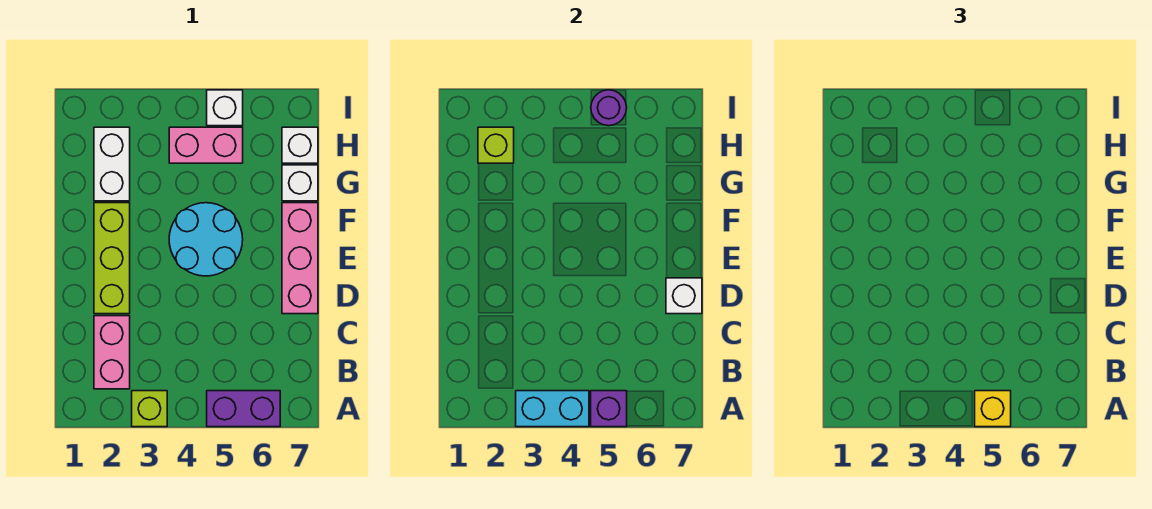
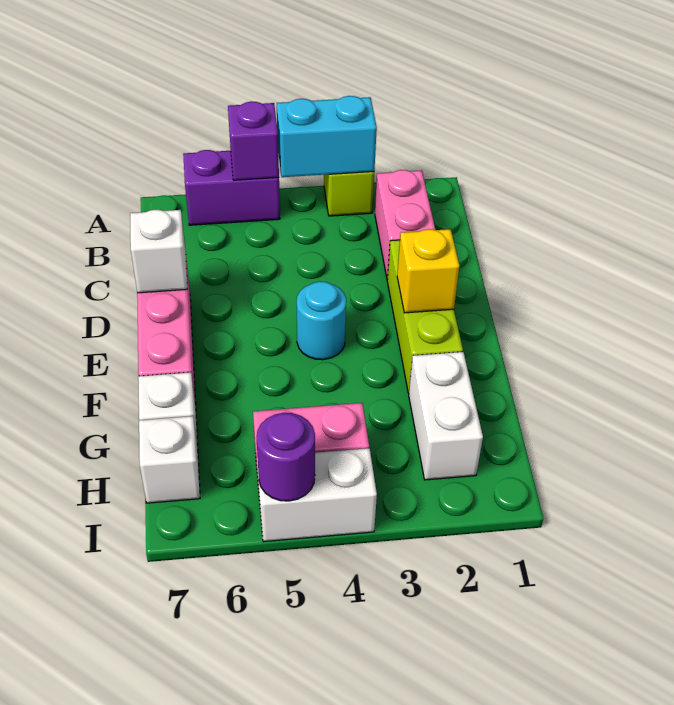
yellow 1x1 brick [975,391,1011,427] -> yellow 1x1 brick moved to [397,229,459,313]
cyan 2x2 round brick [169,203,243,276] -> cyan 1x1 round brick [297,281,346,360]
lime 1x1 brick [478,127,514,163] -> none
white 1x1 brick [207,90,243,126] -> white 1x2 brick [257,448,377,542]

